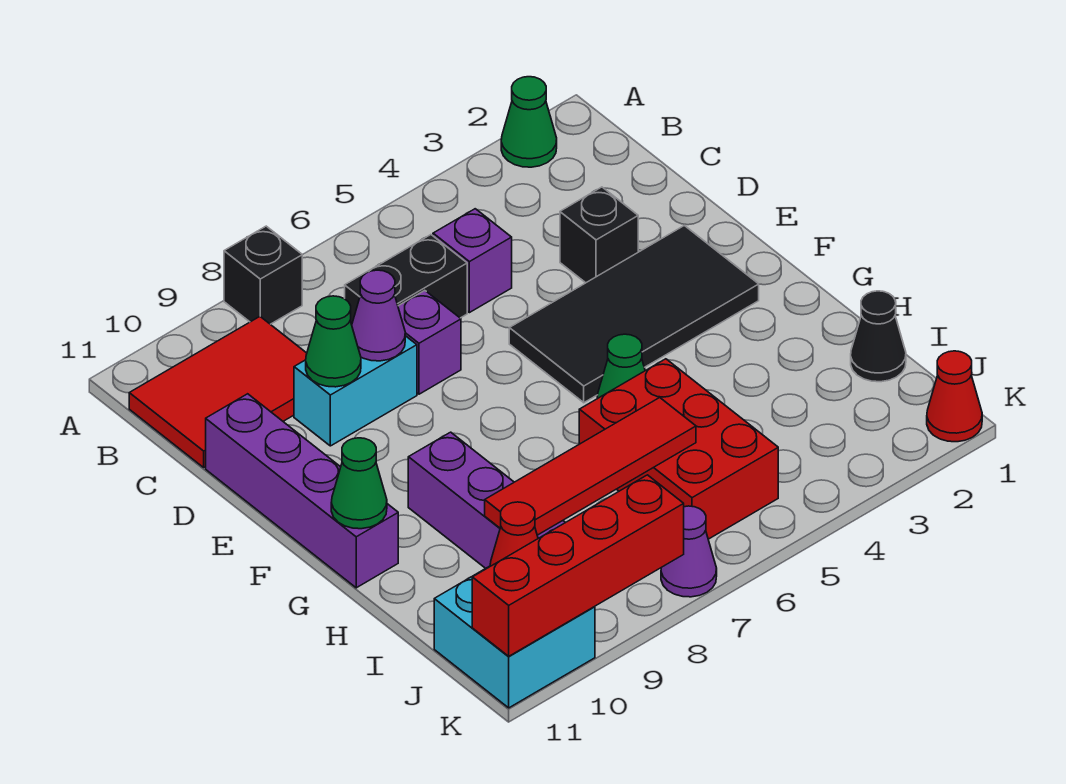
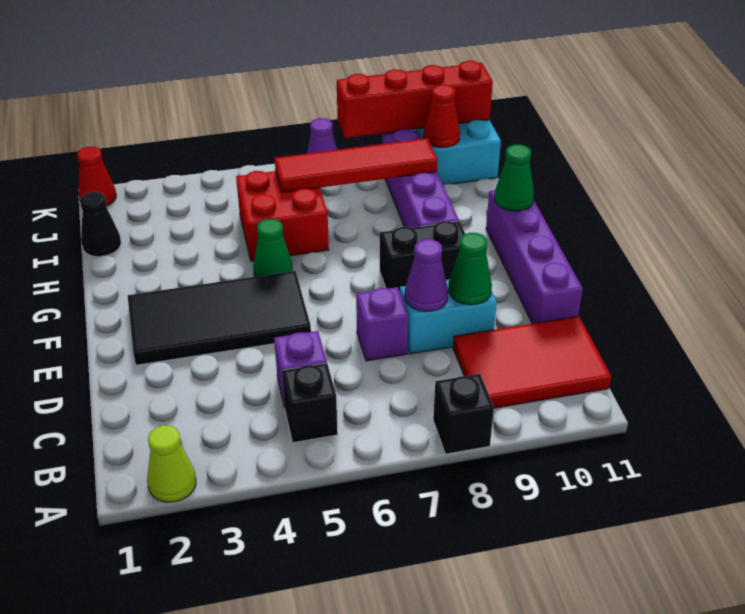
green 1x1 cone [501,77,557,167] -> lime 1x1 cone [147,425,196,502]
black 1x2 brick [345,235,467,325] -> black 1x2 brick moved to [380,221,465,291]
black 1x1 brick [560,187,638,283] -> black 1x1 brick moved to [282,363,338,443]
red 2x3 brick [579,359,778,539] -> red 2x2 brick [236,171,329,261]

